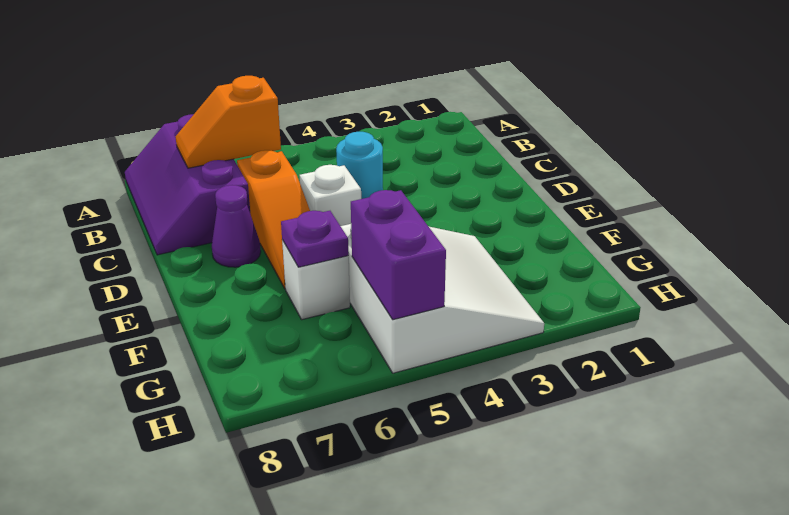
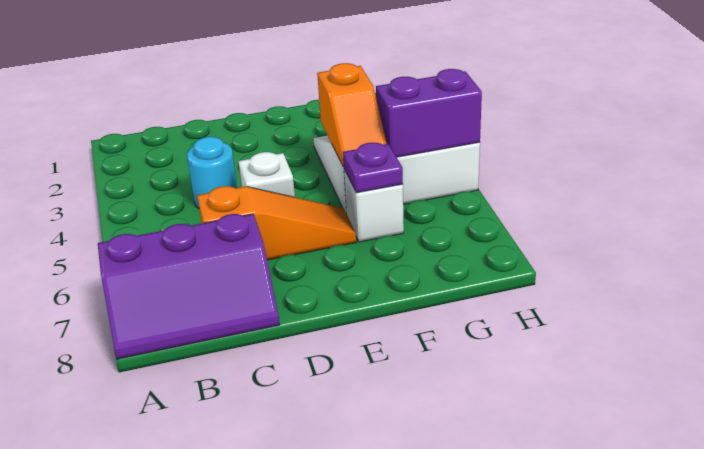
orange 1x2 slope [175,76,281,168] -> orange 1x2 slope moved to [317,63,387,167]
purple 1x1 cone [212,185,261,267] -> none

